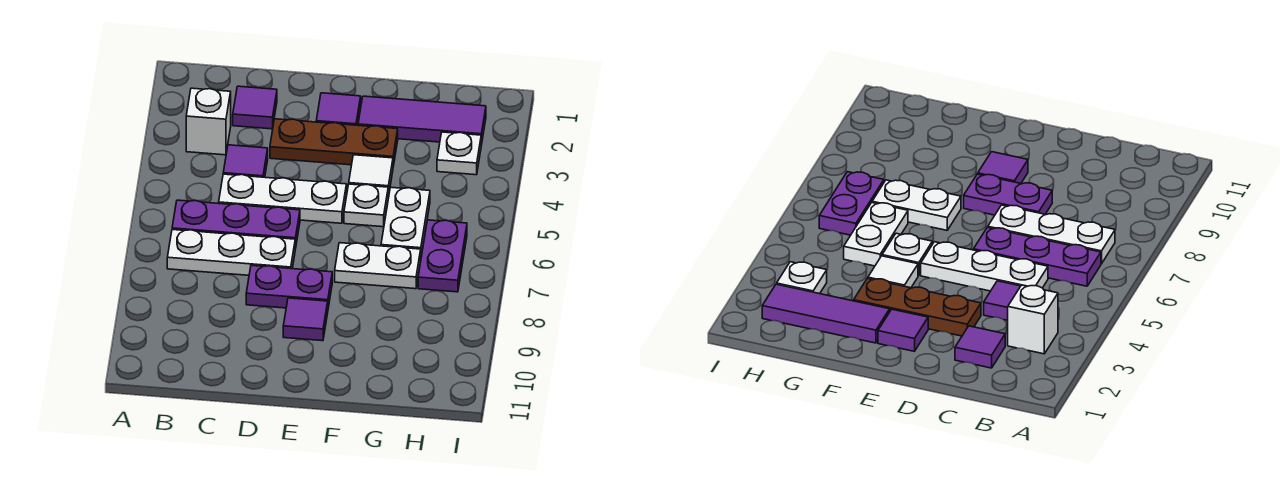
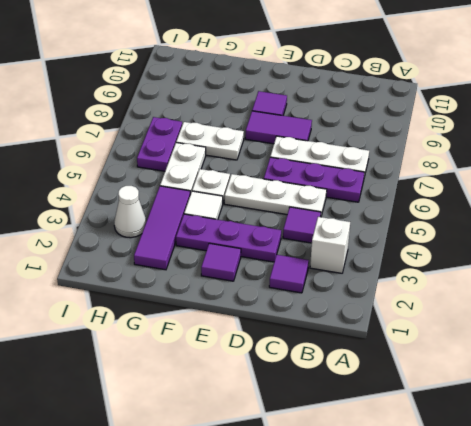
brown 1x3 plate [270,119,398,166] -> purple 1x3 plate [176,214,281,262]
purple 1x2 plate [246,265,332,308] -> purple 1x2 tile [245,111,312,144]
purple 1x3 tile [358,96,486,145] -> purple 1x3 tile turned to [134,186,190,270]
white 1x1 plate [437,132,481,175] -> white 1x1 cone [114,186,146,238]

